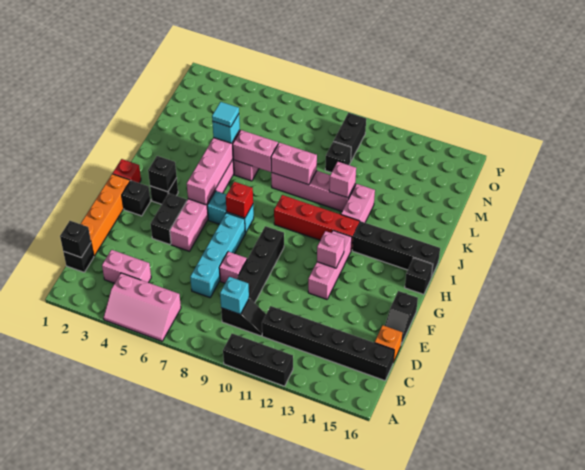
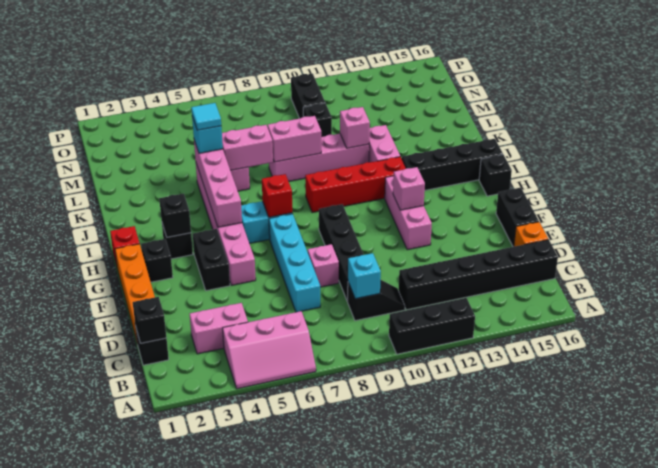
black 1x2 slope [385,291,418,345] -> black 1x2 brick [496,188,539,246]

